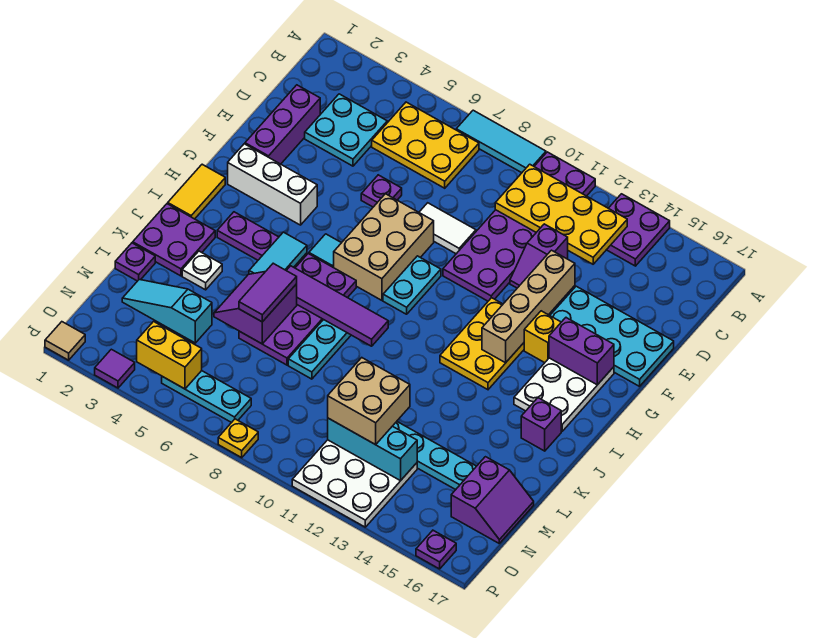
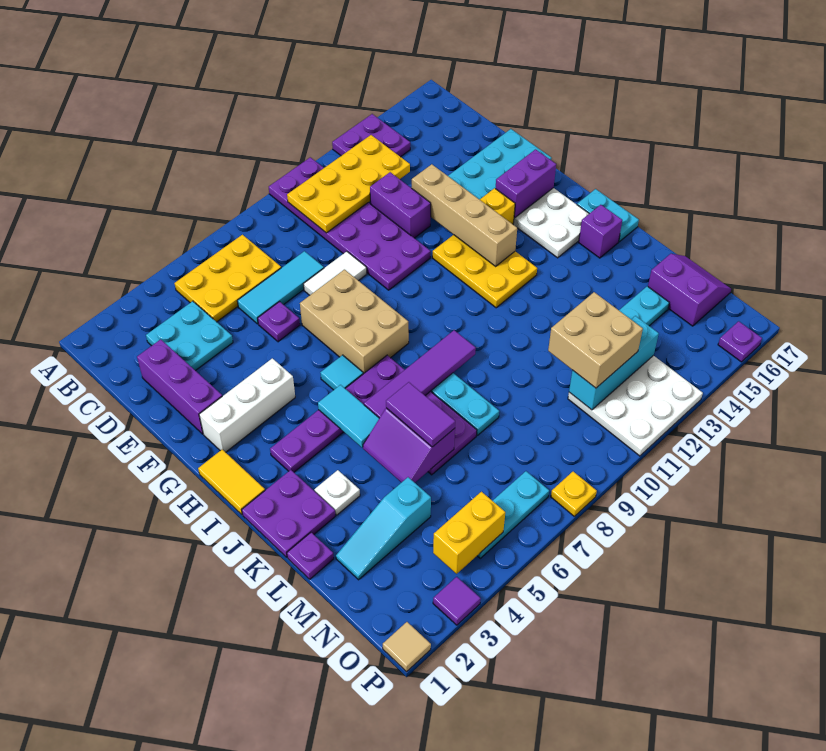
cyan 1x3 tile [456,110,546,173] -> cyan 1x3 tile moved to [237,251,324,324]
purple 1x2 slope [510,224,568,288] -> purple 1x2 brick [370,172,431,238]
cyan 1x2 plate [383,256,441,314] -> cyan 1x2 plate moved to [577,189,639,242]

